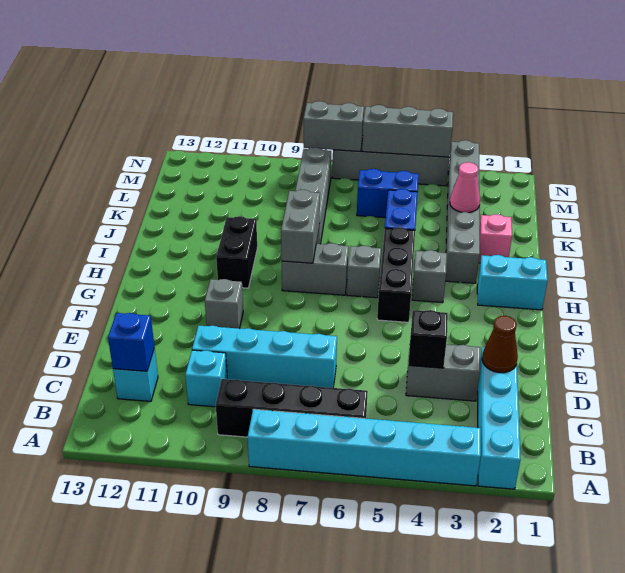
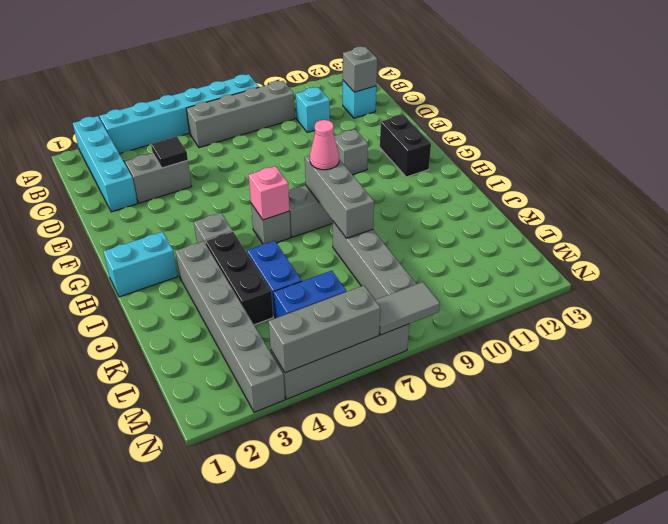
black 1x4 brick [216,379,368,437] -> grey 1x4 brick [186,81,295,148]
blue 1x1 brick [108,313,154,371] -> grey 1x1 brick [343,46,377,92]
brown 1x1 cone [482,316,518,373] -> none
black 1x1 brick [409,310,448,368] -> black 1x1 tile [151,136,188,168]
cyan 1x4 brick [192,325,337,388] -> none
black 1x3 brick [377,227,415,322] -> black 1x3 brick moved to [205,231,273,325]
grey 1x2 brick [281,190,320,263] -> grey 1x3 brick [305,155,374,239]
black 1x2 brick [216,216,257,288] -> black 1x2 brick moved to [380,114,431,177]
pink 1x1 brick [479,214,512,263] -> pink 1x1 brick moved to [249,166,289,220]
pink 1x1 cone [450,162,480,213] -> pink 1x1 cone moved to [310,120,339,170]
grey 1x2 brick [304,101,364,152] -> grey 1x2 tile [375,282,440,335]

